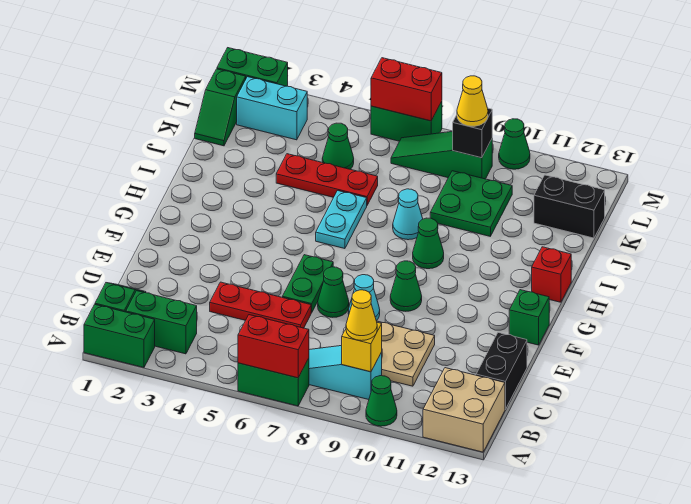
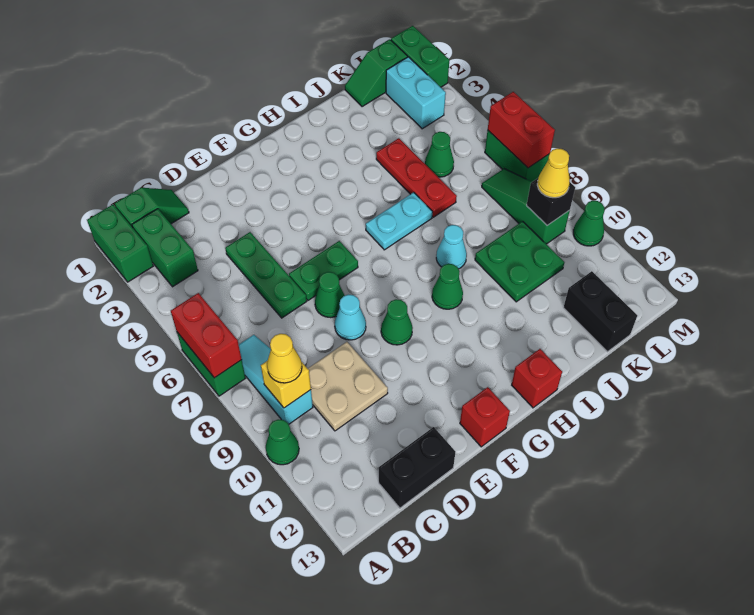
tan 2x2 brick [423,368,505,452] -> none
red 1x3 plate [210,282,312,328] -> green 1x3 plate [225,232,307,318]
green 1x1 brick [509,290,549,345] -> red 1x1 brick [460,387,510,447]

